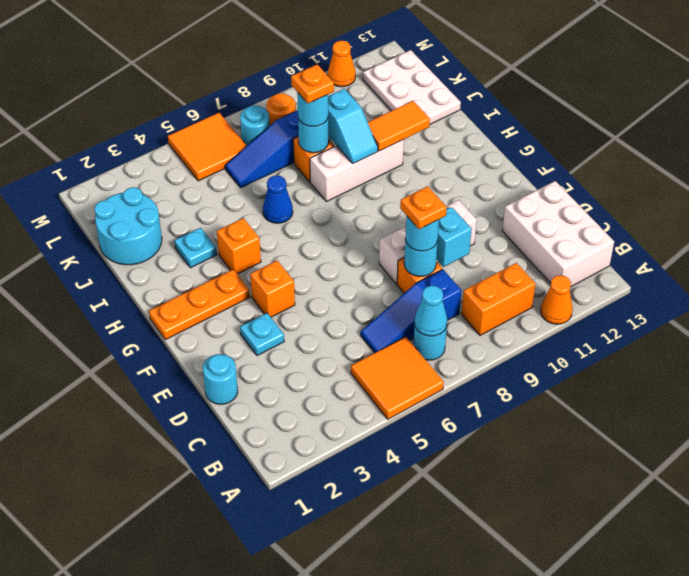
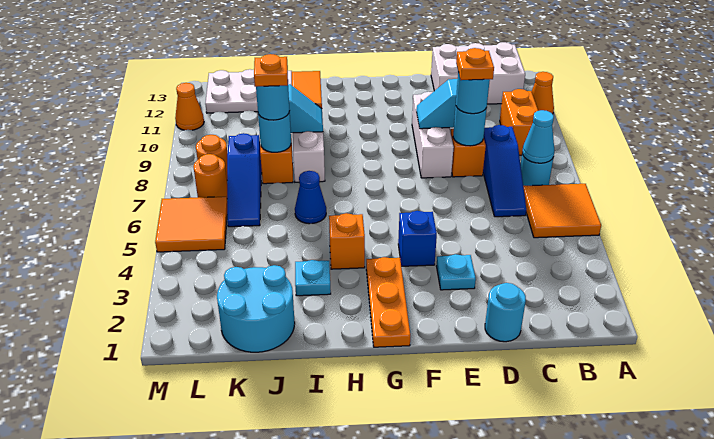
orange 1x1 brick [250,260,295,317] -> blue 1x1 brick [398,211,437,266]
cyan 1x1 round brick [240,105,270,145] -> orange 1x1 round brick [193,154,227,197]

